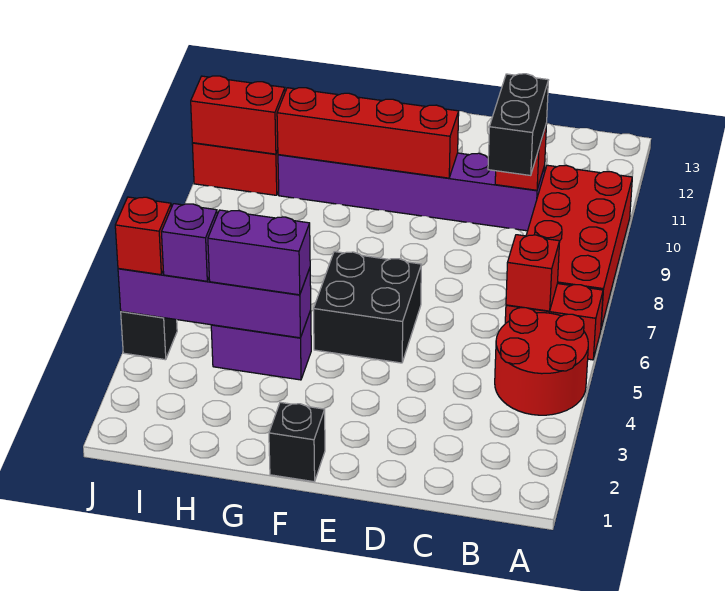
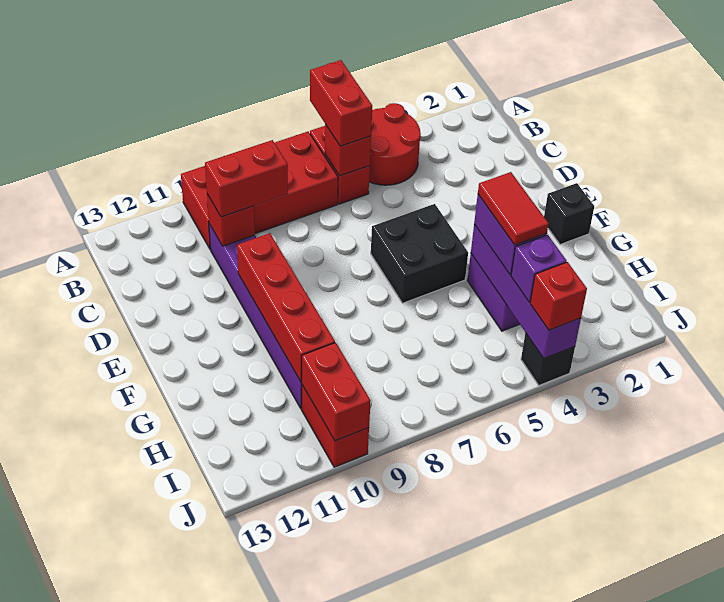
none -> red 1x2 brick [310,60,372,146]
black 1x2 brick [488,74,548,176] -> red 1x2 brick [205,140,288,217]
none -> red 1x2 tile [478,172,549,245]

